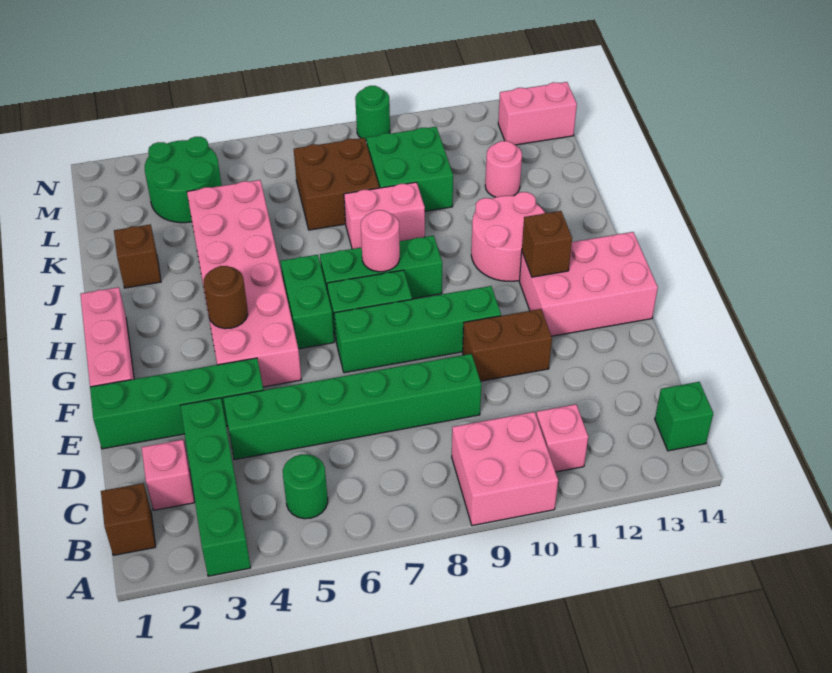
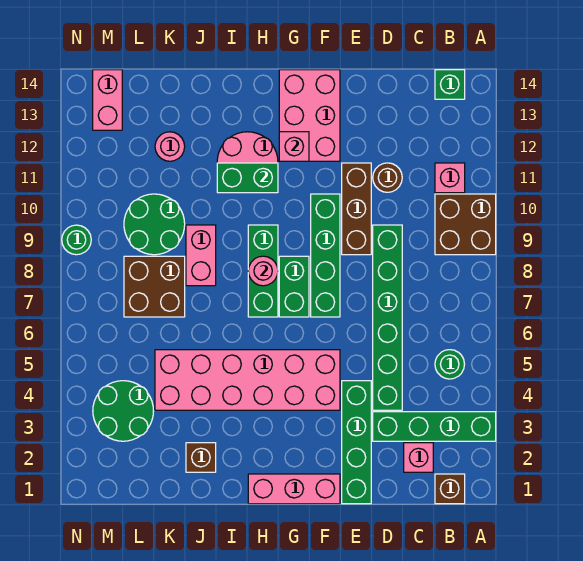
pink 2x2 brick [452,412,558,526] -> brown 2x2 brick [435,194,496,255]
brown 1x2 brick [463,309,552,381] -> brown 1x3 brick [342,163,371,255]
brown 1x1 round brick [203,266,248,329] -> brown 1x1 round brick moved to [373,163,402,192]
green 1x2 brick [281,255,334,349] -> green 1x2 brick moved to [217,163,278,193]
brown 1x1 brick [522,211,572,277] -> pink 1x1 brick [279,132,309,161]
green 2x2 brick [366,127,453,211] -> green 2x2 round brick [124,194,185,255]

